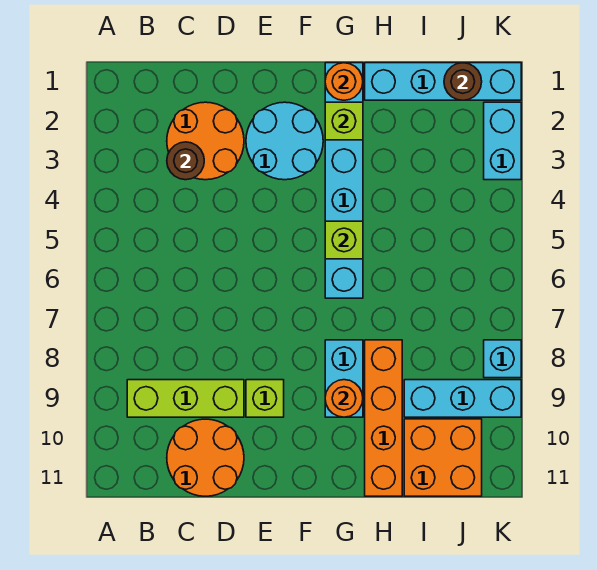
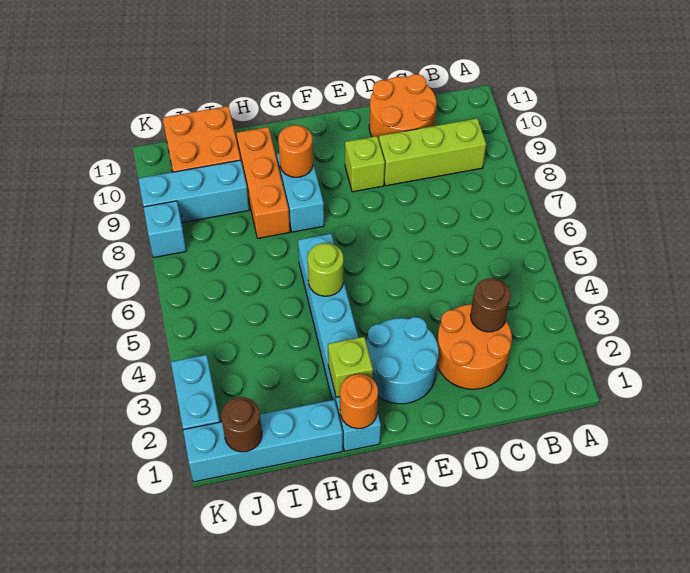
lime 1x1 brick [325,221,363,259] -> lime 1x1 round brick [308,243,344,296]
orange 1x4 brick [365,340,402,496] -> orange 1x3 brick [237,127,290,238]

